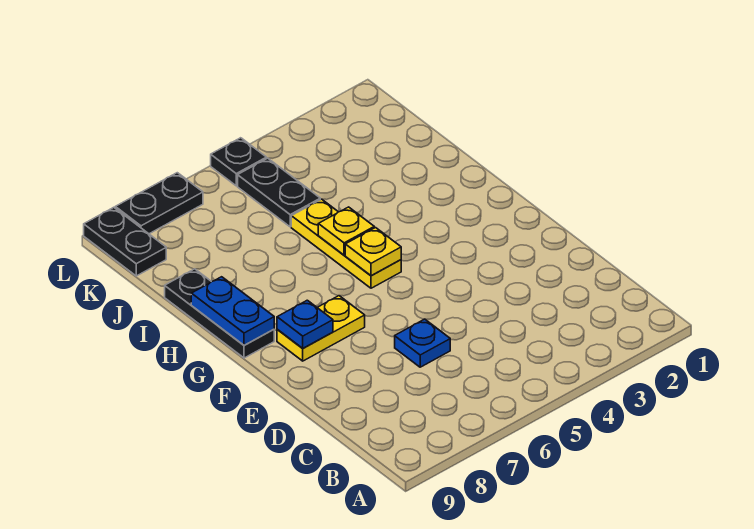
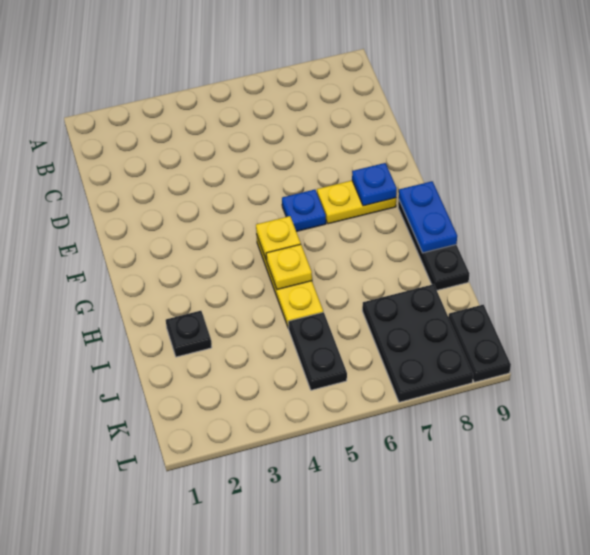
blue 1x1 plate [395,319,450,367] -> blue 1x1 plate moved to [282,190,326,232]
black 1x1 plate [211,138,267,186] -> black 1x1 plate moved to [166,311,212,357]
black 1x2 plate [115,173,203,234] -> black 2x3 plate [362,284,473,402]

